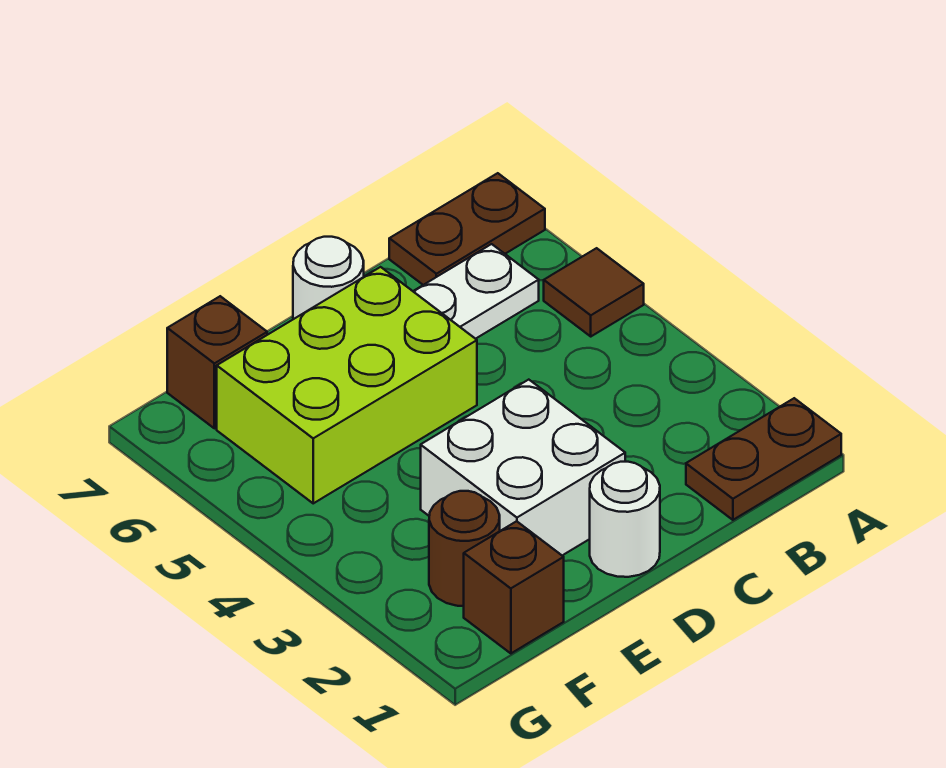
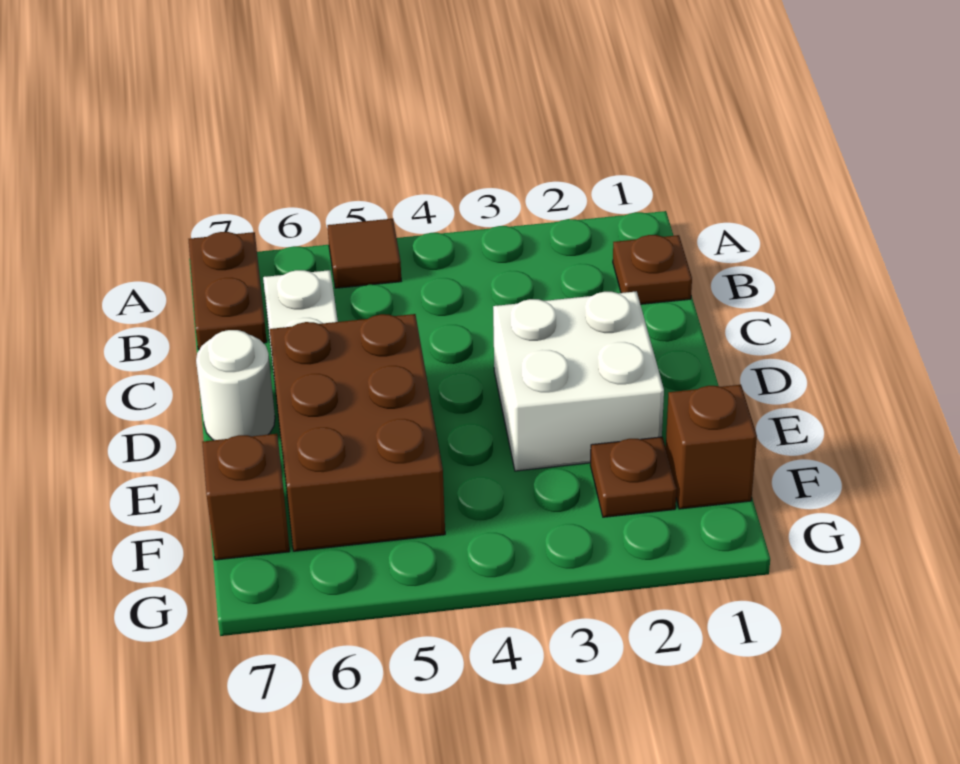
brown 1x2 plate [686,398,841,520] -> brown 1x1 plate [613,235,692,304]
white 1x1 round brick [590,462,660,577] -> none
lime 2x3 brick [217,267,477,503] -> brown 2x3 brick [270,314,445,551]
brown 1x1 round brick [429,491,500,606] -> brown 1x1 plate [591,437,677,517]

